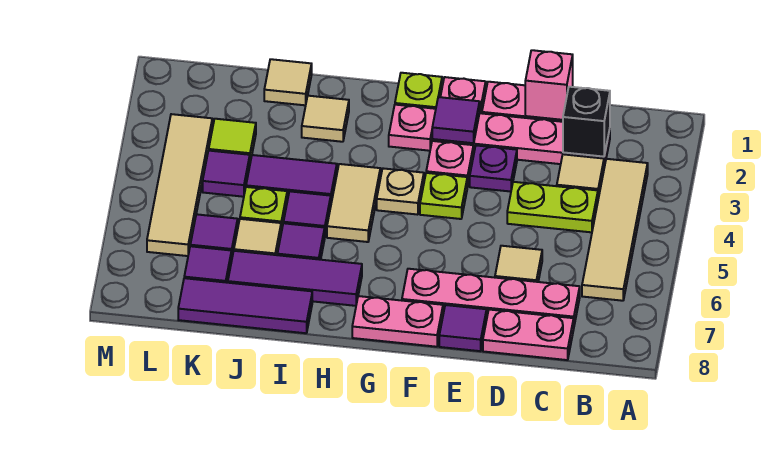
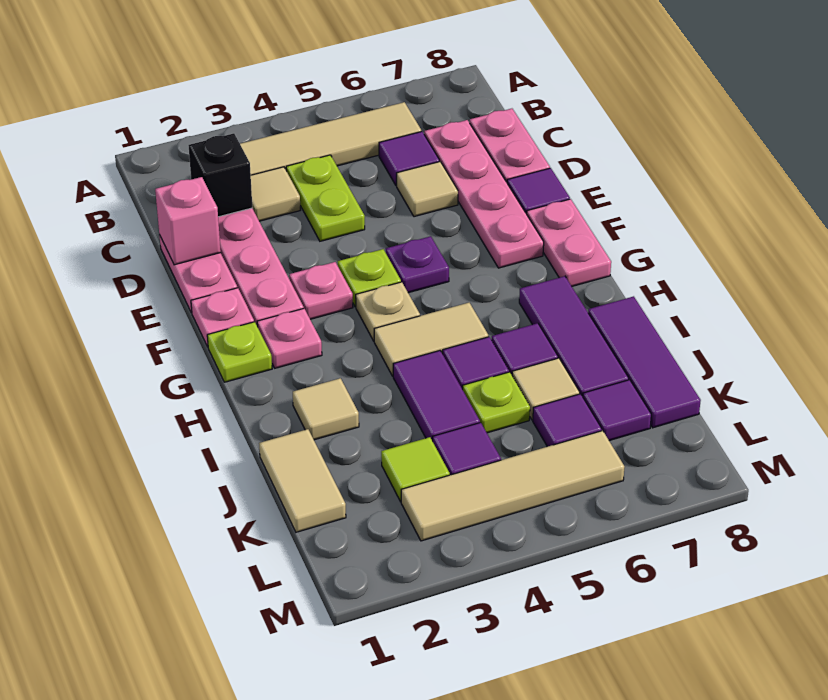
purple 1x1 plate [470,145,517,192] -> purple 1x1 plate moved to [386,236,449,293]
purple 1x1 tile [432,97,480,143] -> purple 1x1 tile moved to [379,132,440,186]
tan 1x1 tile [264,59,312,105] -> tan 1x2 tile [259,429,346,532]

